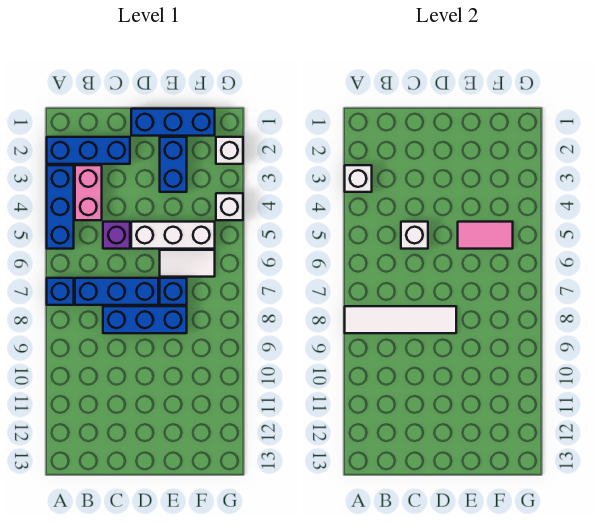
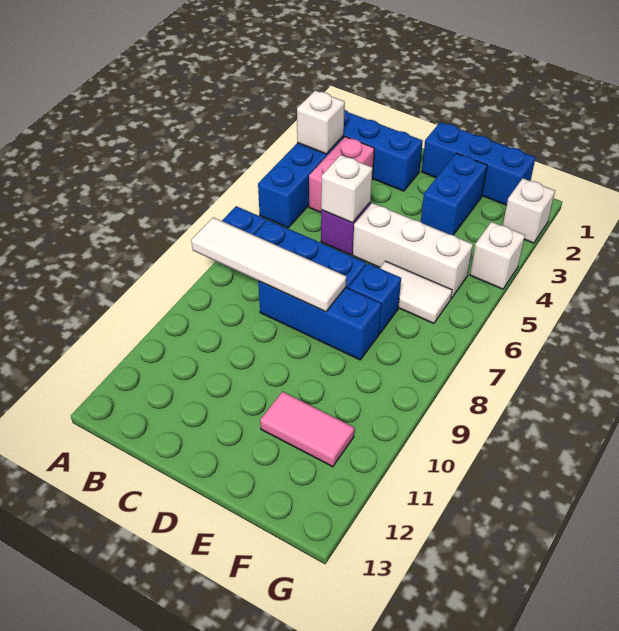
pink 1x2 tile [458,222,513,249] -> pink 1x2 tile moved to [260,392,354,467]

